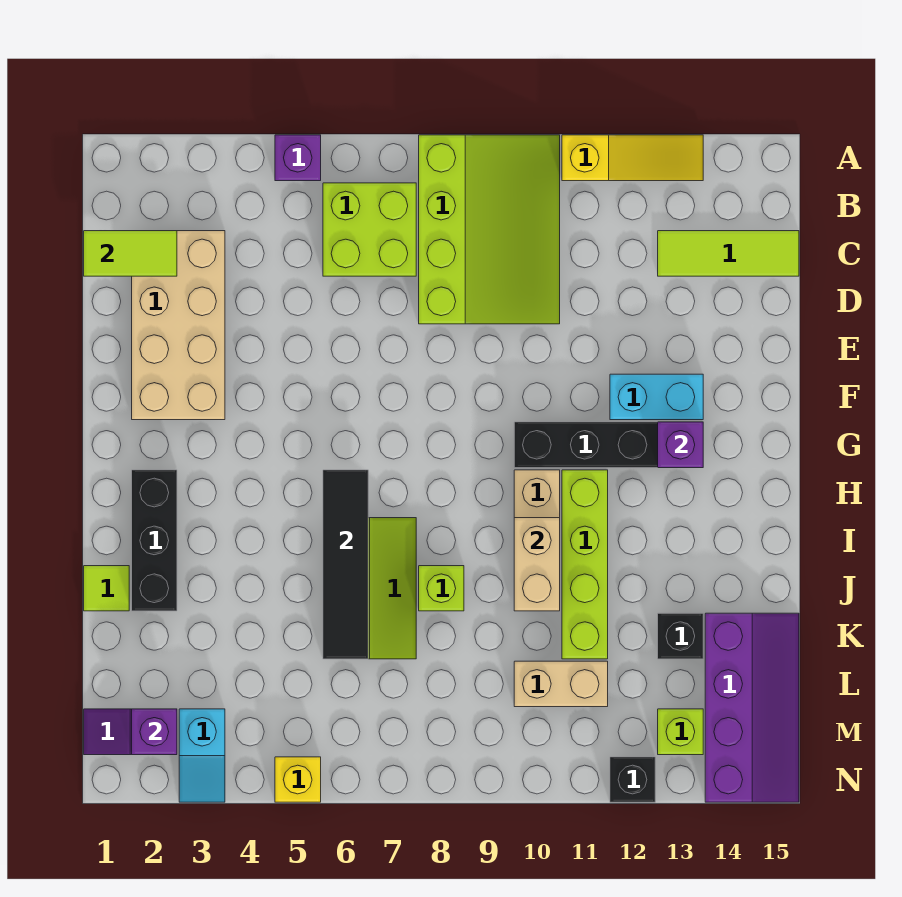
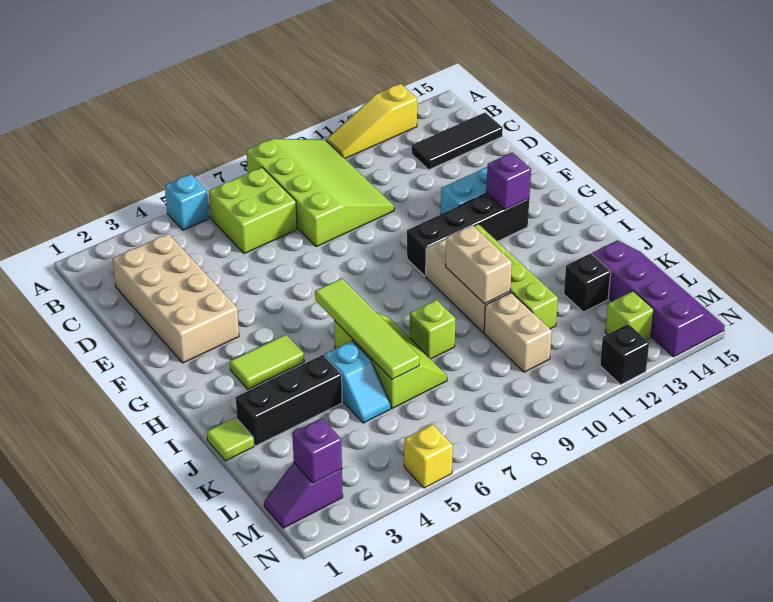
purple 1x1 brick [275,135,321,181] -> cyan 1x1 brick [165,174,209,230]
yellow 1x3 slope [562,135,703,181] -> yellow 1x3 slope turned to [326,84,417,158]
lime 1x2 tile [84,231,177,276] -> lime 1x2 tile moved to [230,335,304,389]
lime 1x3 tile [658,231,799,276] -> black 1x3 tile [412,113,503,170]
black 1x3 brick [132,470,177,611] -> black 1x3 brick turned to [236,355,342,446]
black 1x4 tile [323,470,368,659] -> lime 1x4 tile [315,278,420,379]
tan 1x2 brick [514,661,608,707] -> tan 1x2 brick turned to [484,293,552,372]
cyan 1x2 slope [179,709,225,802] -> cyan 1x2 slope moved to [325,341,391,423]

